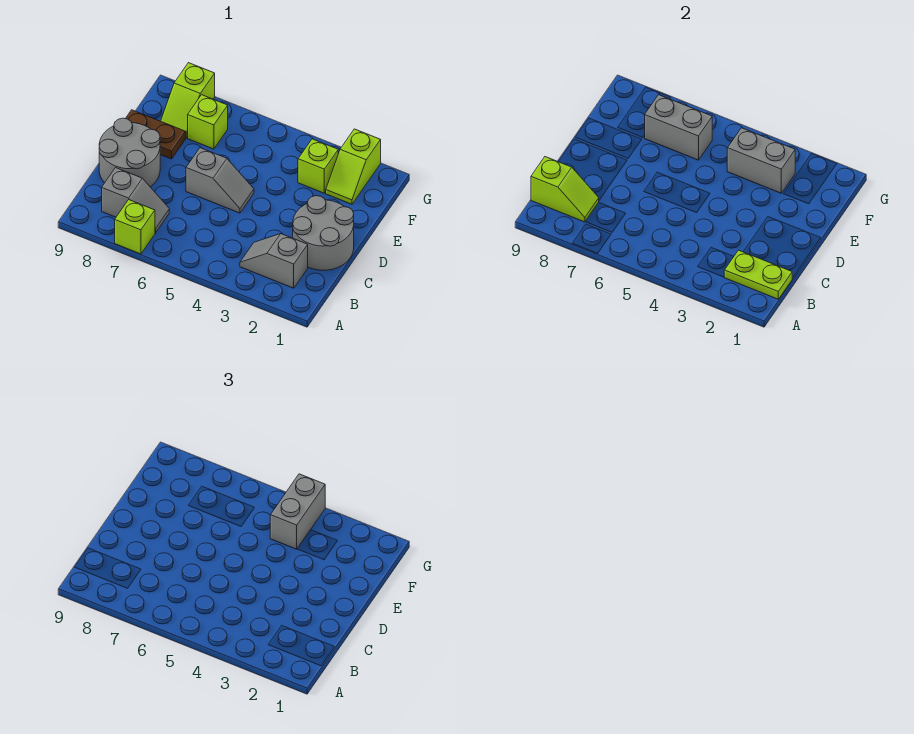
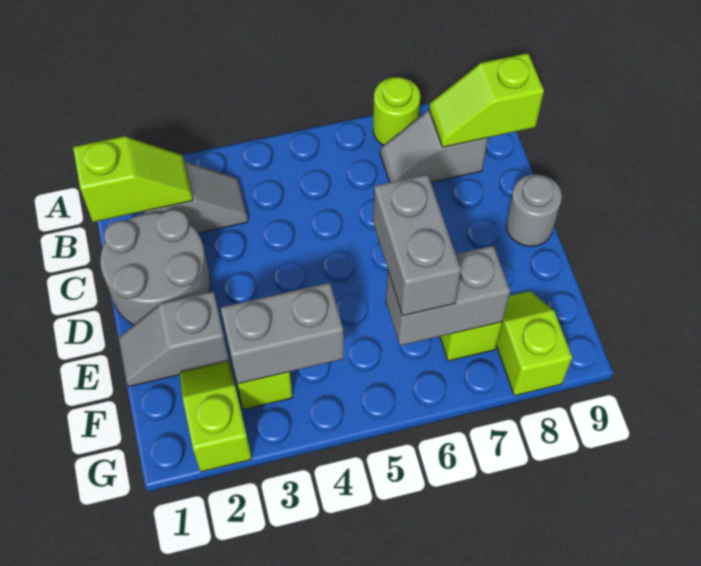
lime 1x1 brick [115,200,155,254] -> lime 1x1 round brick [373,77,420,145]
lime 1x2 plate [724,250,792,299] -> lime 1x2 slope [73,136,193,222]
grey 2x2 round brick [99,118,160,187] -> grey 1x1 round brick [506,174,562,246]
grey 1x2 slope [186,148,254,213] -> grey 1x2 slope moved to [119,292,229,386]
brown 1x2 plate [125,110,186,159] -> none
grey 1x2 brick [270,474,325,549] -> grey 1x2 brick moved to [373,174,461,316]

